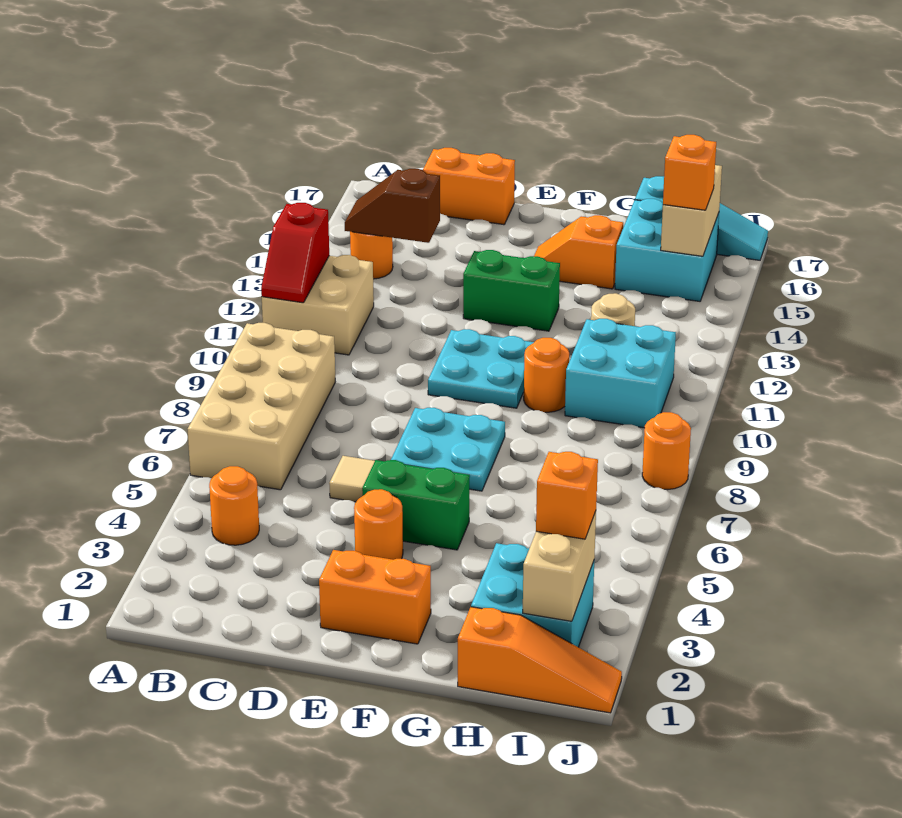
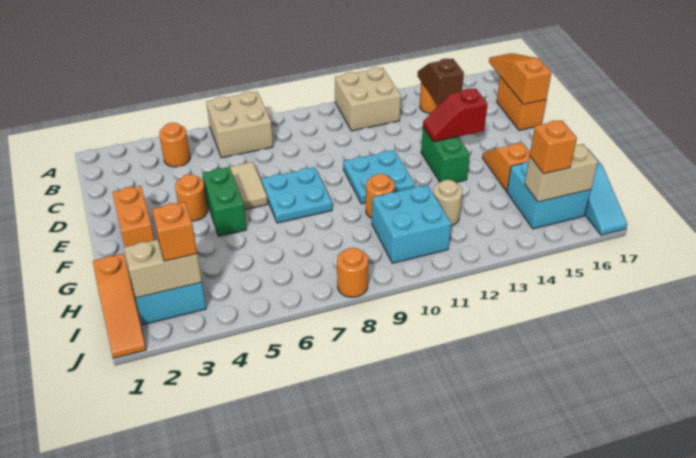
tan 2x4 brick [188,323,335,490] -> tan 2x2 brick [206,92,273,158]
red 1x2 slope [261,203,329,303] -> red 1x2 slope moved to [423,89,488,142]
none -> orange 1x3 slope [489,53,551,104]

